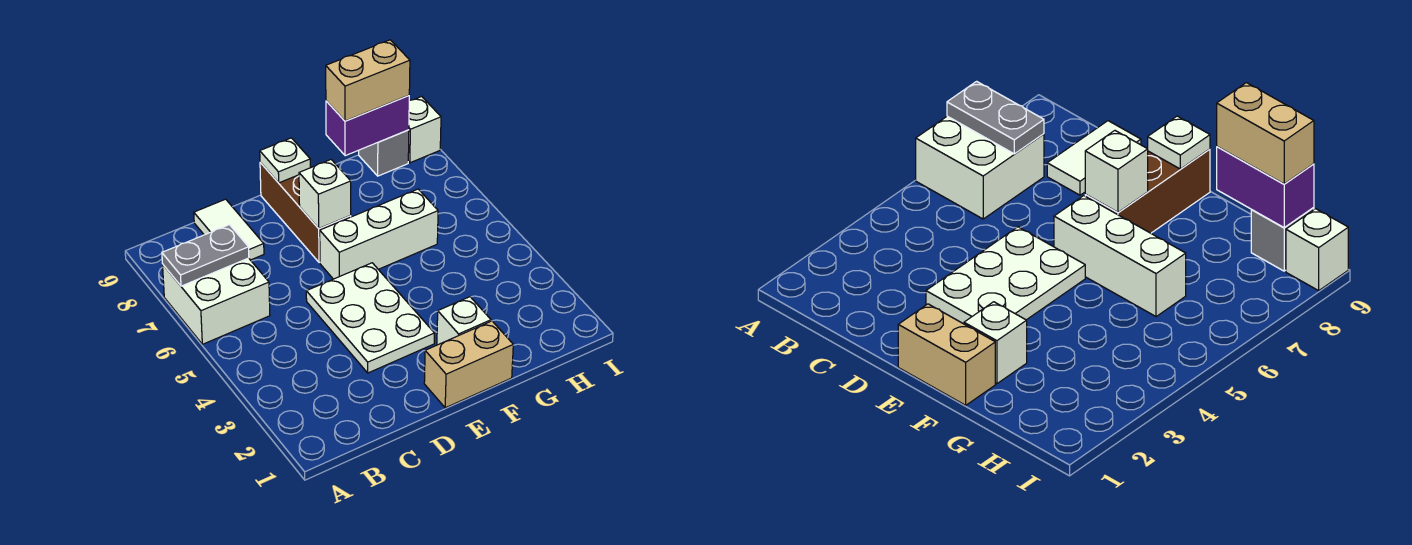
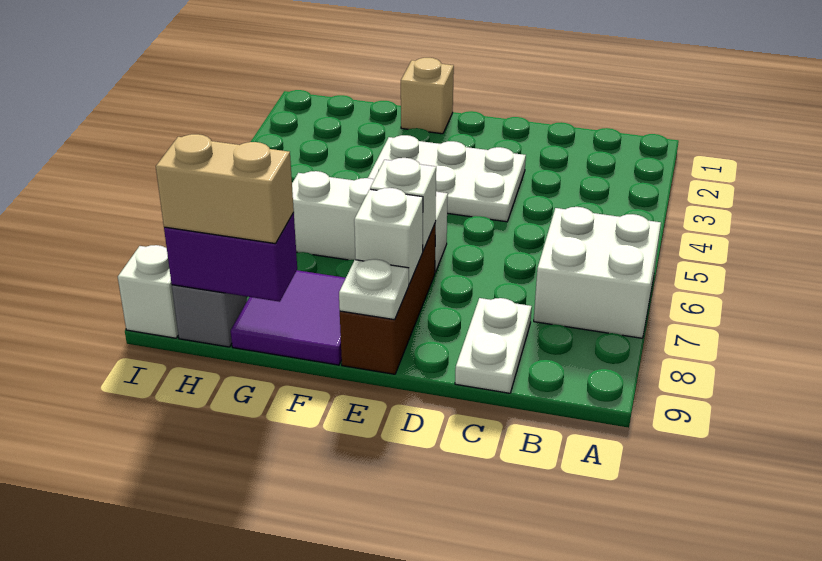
grey 1x2 plate [162,225,249,286] -> none
white 1x2 tile [194,199,264,260] -> white 1x2 plate [455,298,532,393]
white 2x3 plate [306,263,434,373] -> white 2x3 plate turned to [368,135,526,222]
tan 1x2 brick [424,321,513,408] -> tan 1x1 brick [401,58,454,134]
white 1x1 brick [437,297,491,345] -> white 1x1 brick moved to [354,188,423,284]
none -> purple 2x2 tile [231,270,346,365]

